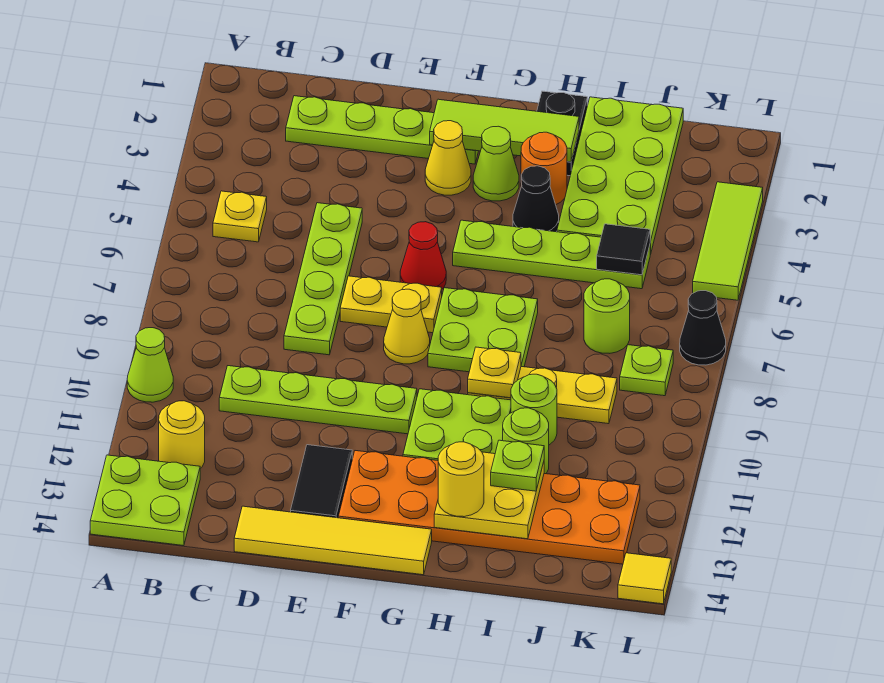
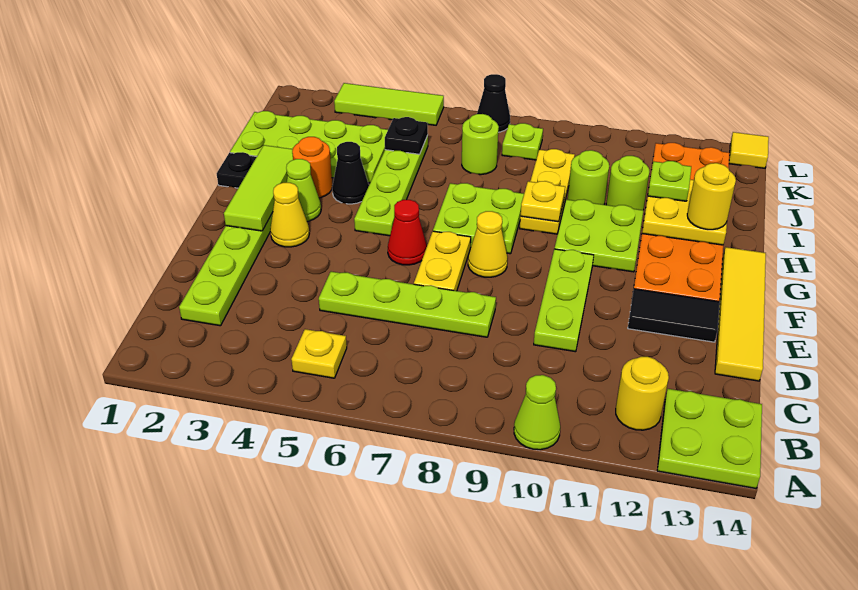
lime 1x4 plate [219,366,417,434] -> lime 1x3 plate [534,249,594,352]
black 1x1 tile [597,224,650,275] -> black 1x1 plate [385,117,428,154]

